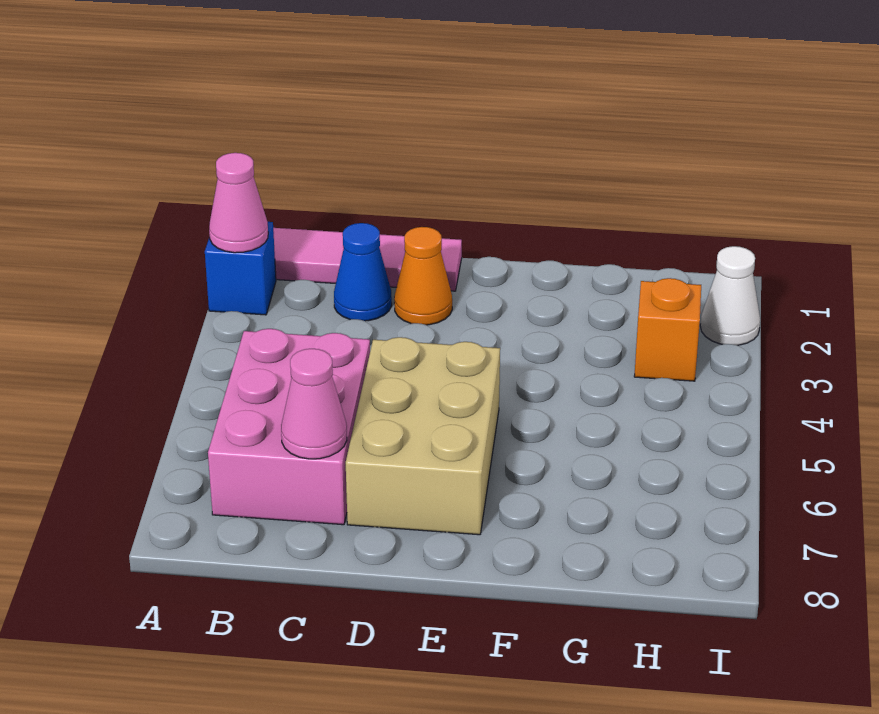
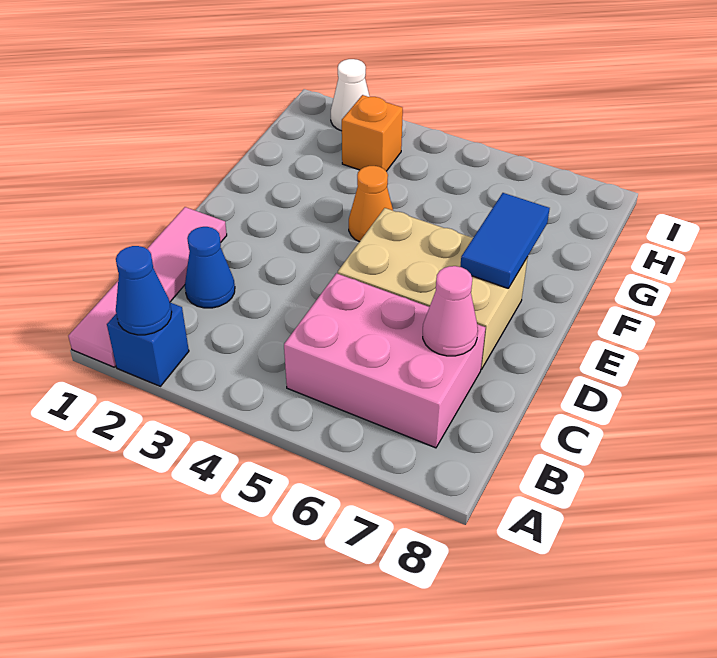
pink 1x1 cone [209,153,268,253] -> blue 1x1 cone [116,246,172,335]
orange 1x1 cone [394,227,452,325] -> orange 1x1 cone moved to [349,166,393,242]
none -> blue 1x2 tile [460,193,550,288]

